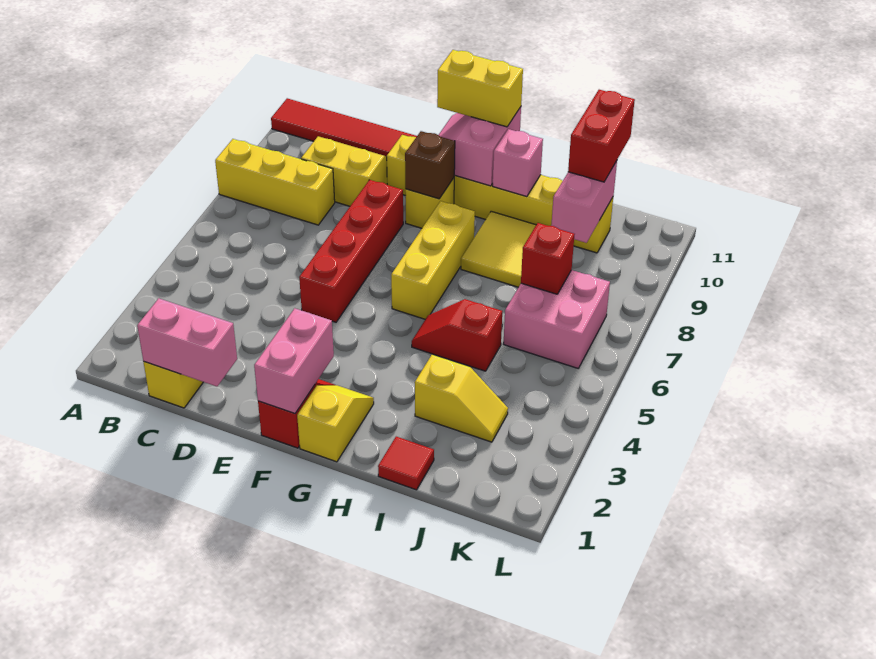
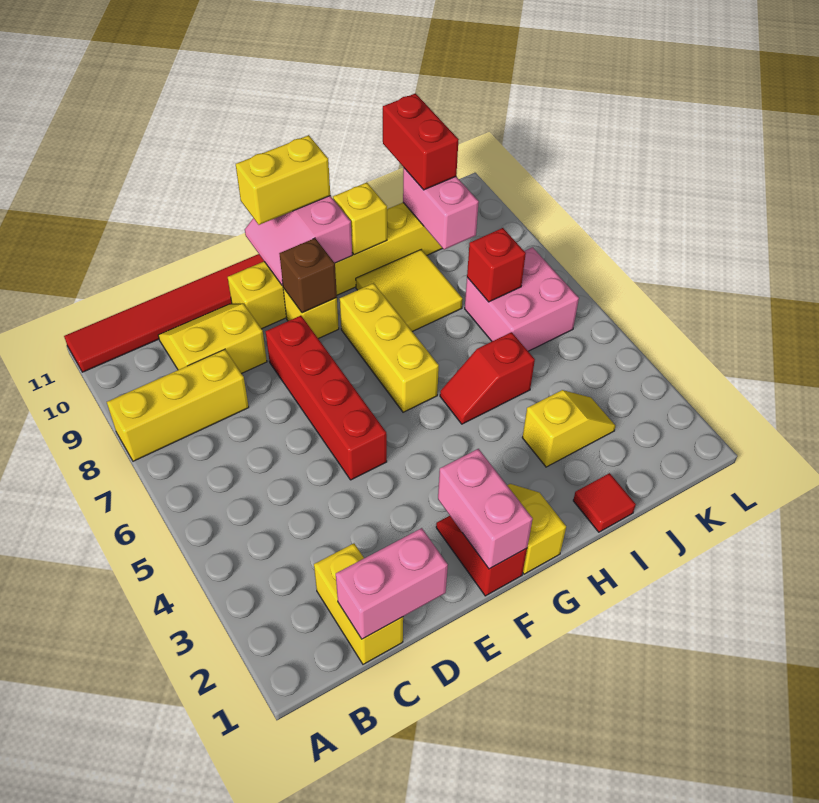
pink 1x1 brick [493,129,543,197] -> yellow 1x1 brick [333,183,387,255]

